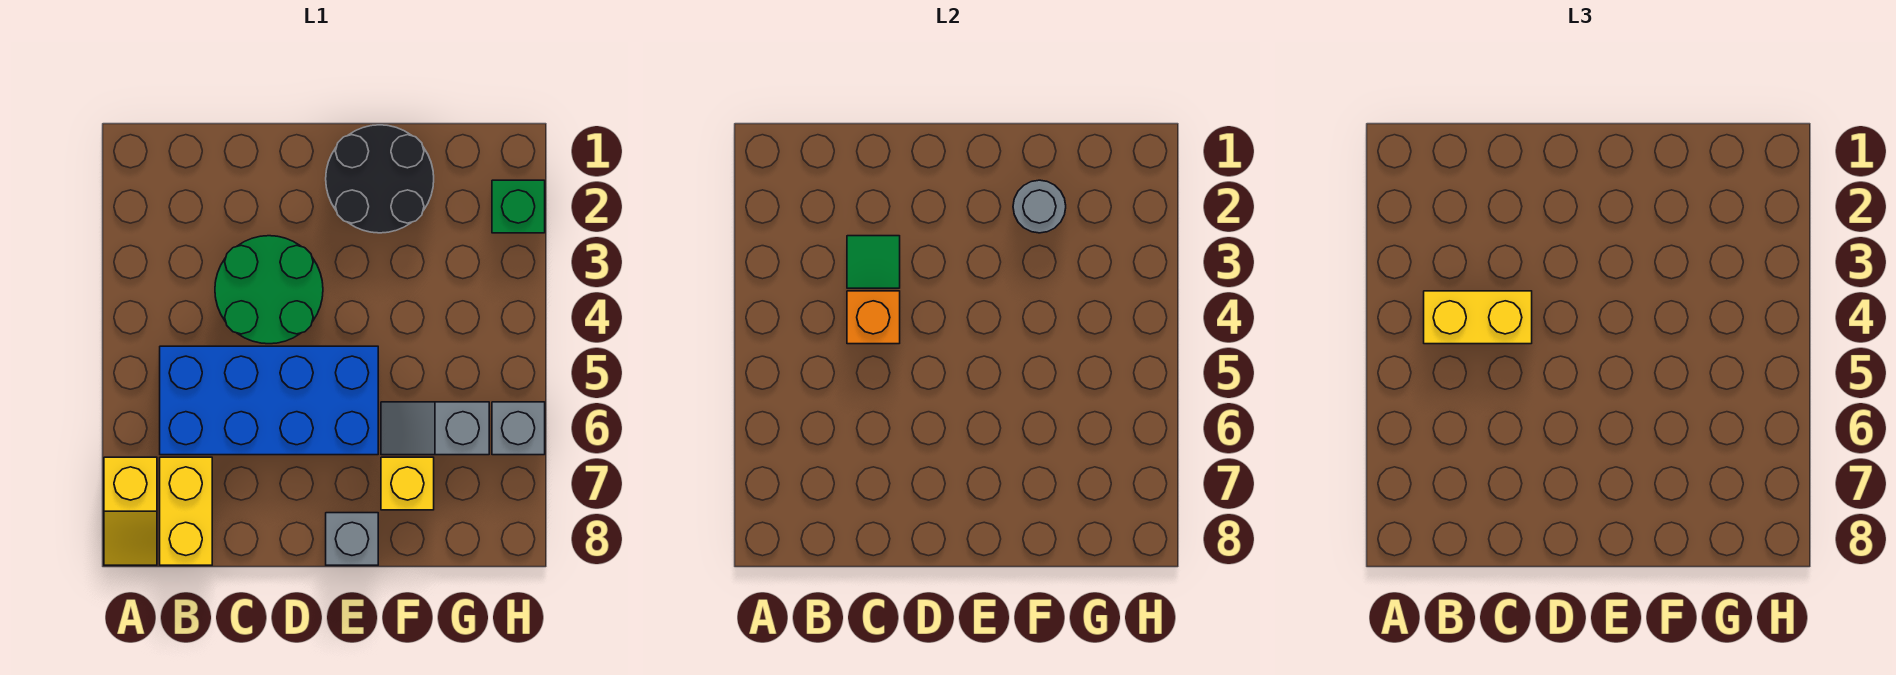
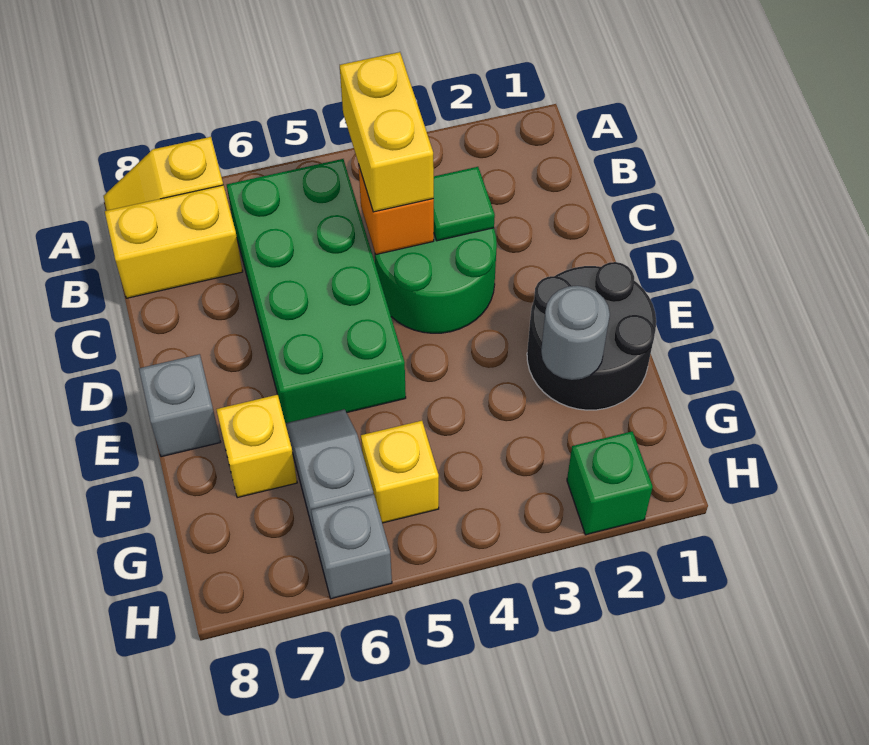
blue 2x4 brick [160,346,378,455] -> green 2x4 brick [227,159,406,424]
none -> yellow 1x1 brick [361,421,439,523]

